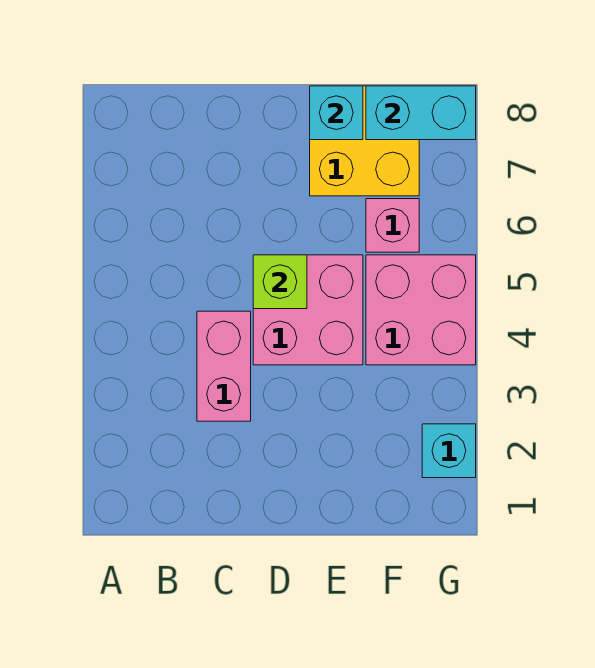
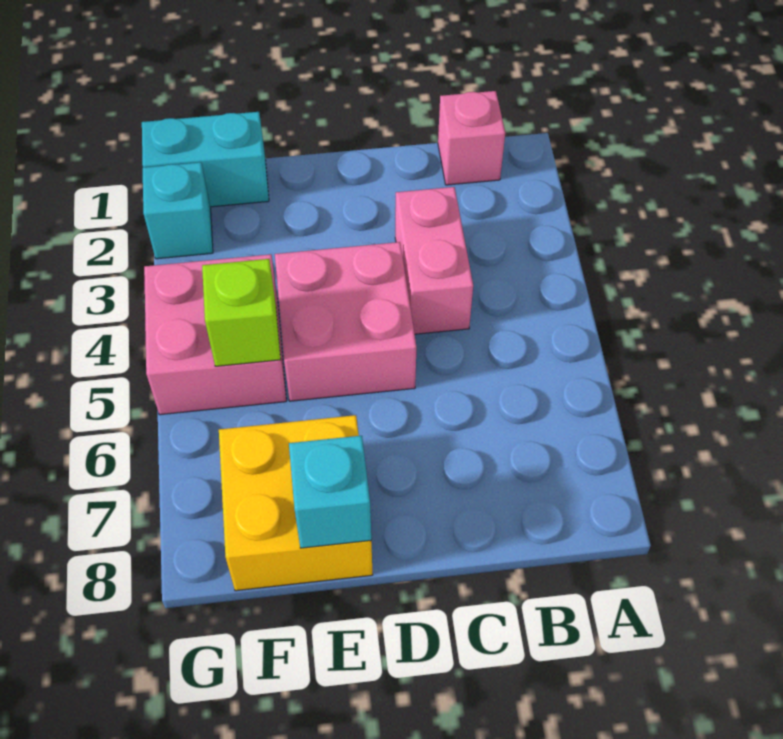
lime 1x1 brick [253,255,307,309] -> lime 1x1 brick moved to [202,259,281,366]
pink 1x1 brick [366,199,419,252] -> pink 1x1 brick moved to [438,91,505,185]
cyan 1x2 brick [366,86,476,140] -> cyan 1x2 brick moved to [142,112,269,207]

